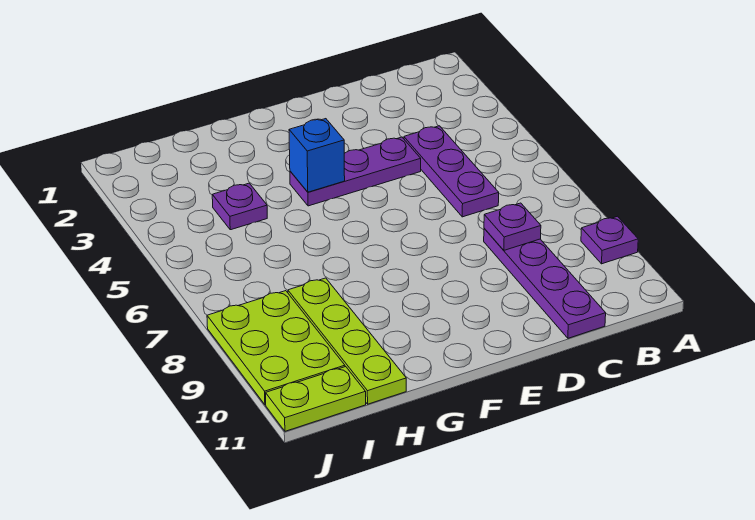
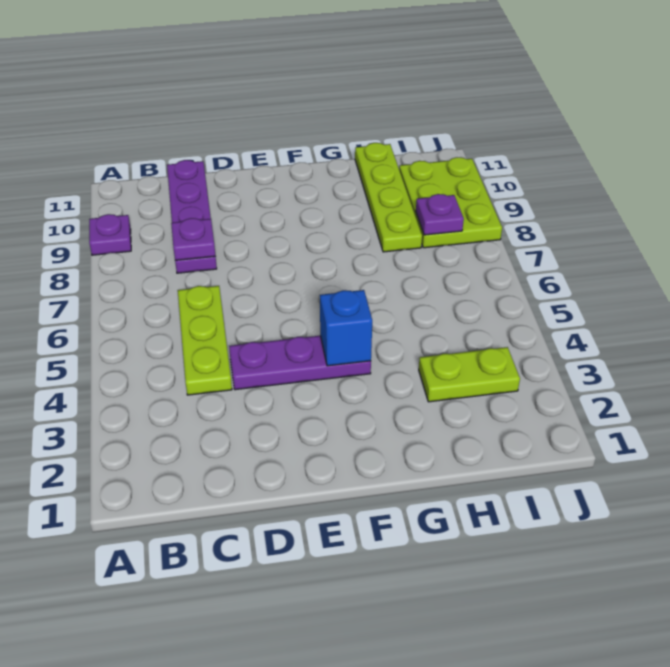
purple 1x3 plate [404,126,499,217] -> lime 1x3 plate [178,286,232,395]
purple 1x1 plate [212,183,267,230] -> purple 1x1 plate moved to [416,194,464,235]
lime 1x2 plate [266,367,366,431] -> lime 1x2 plate moved to [419,347,520,402]

